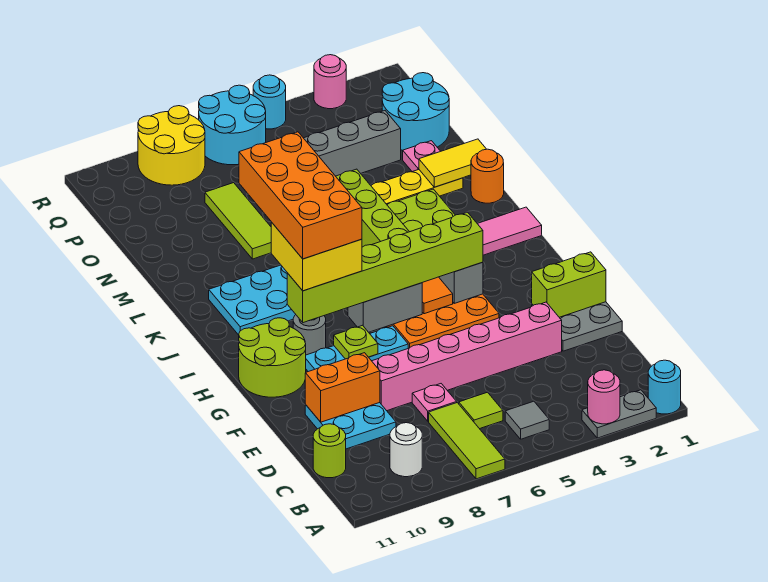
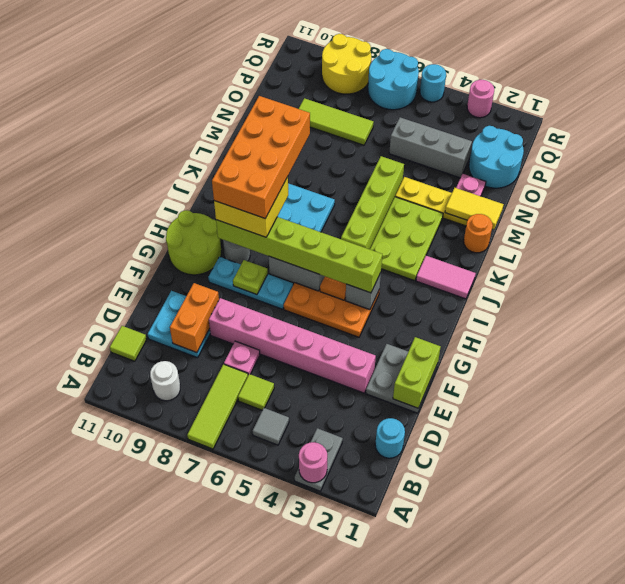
cyan 1x1 round brick [648,360,681,414] -> cyan 1x1 round brick moved to [375,418,405,458]
grey 1x2 plate [582,390,656,438] -> grey 1x2 plate turned to [295,428,343,491]
lime 1x1 round brick [313,424,346,478] -> lime 1x1 tile [110,326,147,361]
orange 1x2 brick [305,353,380,422] -> orange 1x2 brick turned to [170,283,219,353]
lime 1x2 brick [532,252,606,317] -> lime 1x2 brick turned to [393,337,441,408]
lime 1x3 tile [205,183,271,259] -> lime 1x3 tile turned to [299,98,374,145]

